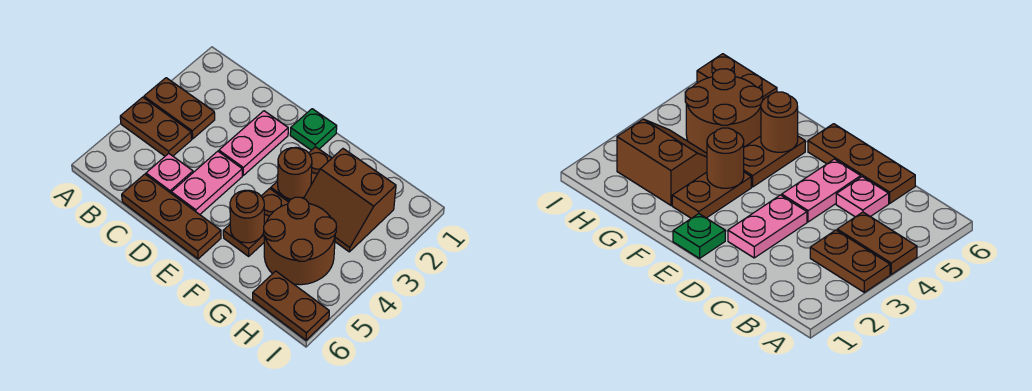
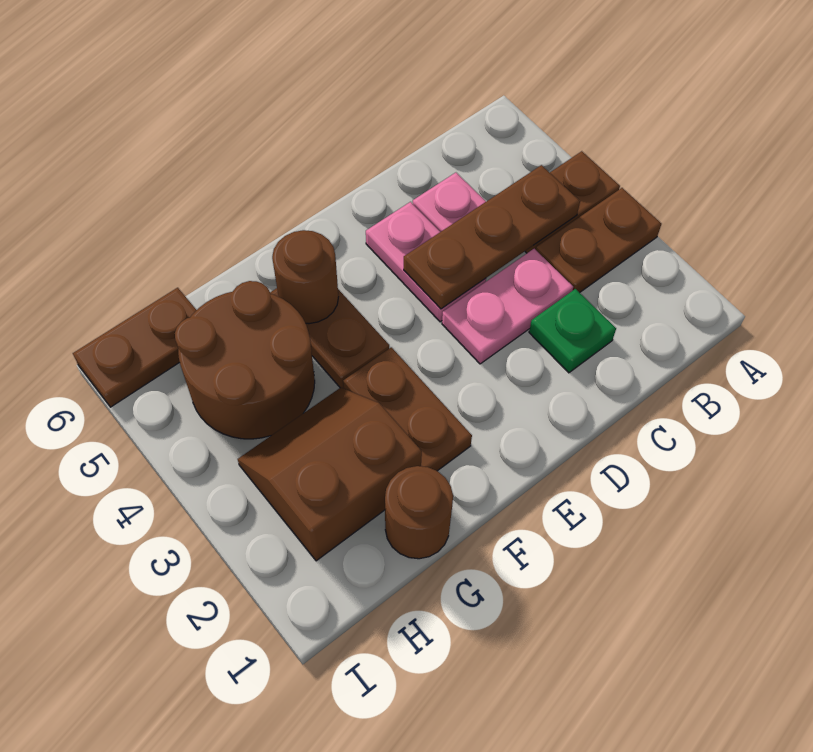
brown 1x3 plate [122,174,221,259] -> brown 1x3 plate moved to [404,165,580,309]
pink 1x2 plate [219,111,288,175] -> pink 1x2 plate turned to [442,249,573,364]
green 1x1 plate [290,109,337,150] -> green 1x1 plate moved to [529,289,616,373]
brown 1x1 round brick [278,147,312,199] -> brown 1x1 round brick moved to [385,466,453,559]

